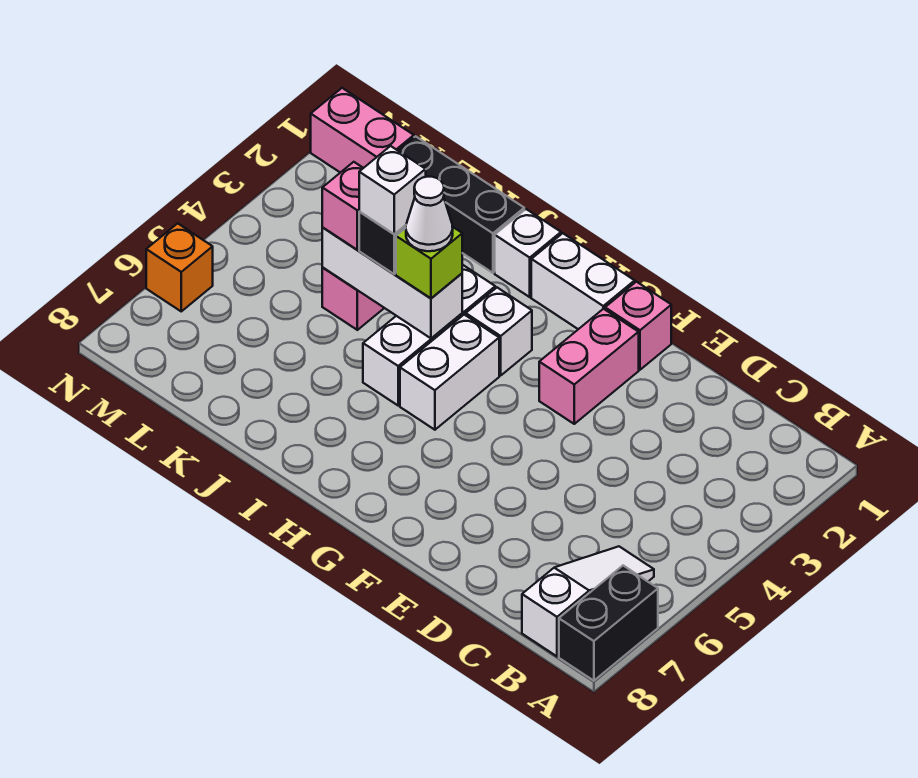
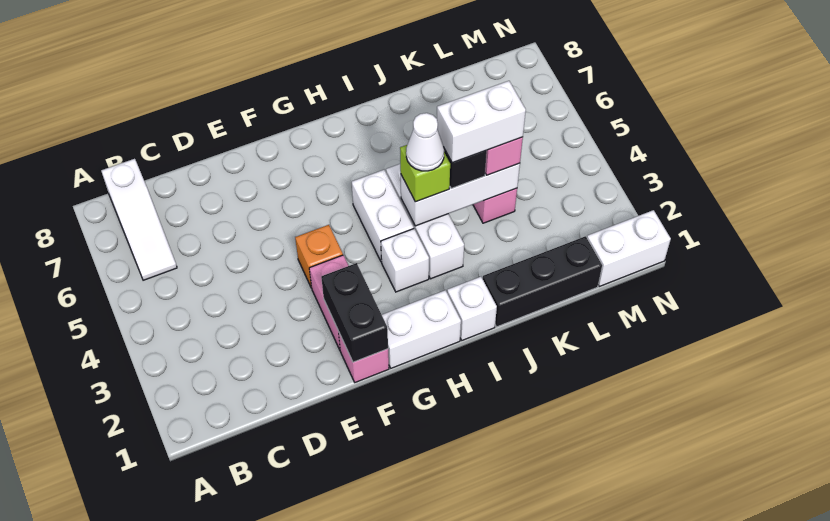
black 1x2 brick [559,566,658,681] -> black 1x2 brick moved to [321,263,388,362]
white 1x1 brick [359,146,426,234] -> white 1x2 brick [437,81,526,163]
pink 1x2 brick [311,88,414,173] -> white 1x2 brick [587,210,671,286]
orange 1x1 brick [146,223,213,311] -> orange 1x1 brick moved to [295,225,343,288]

